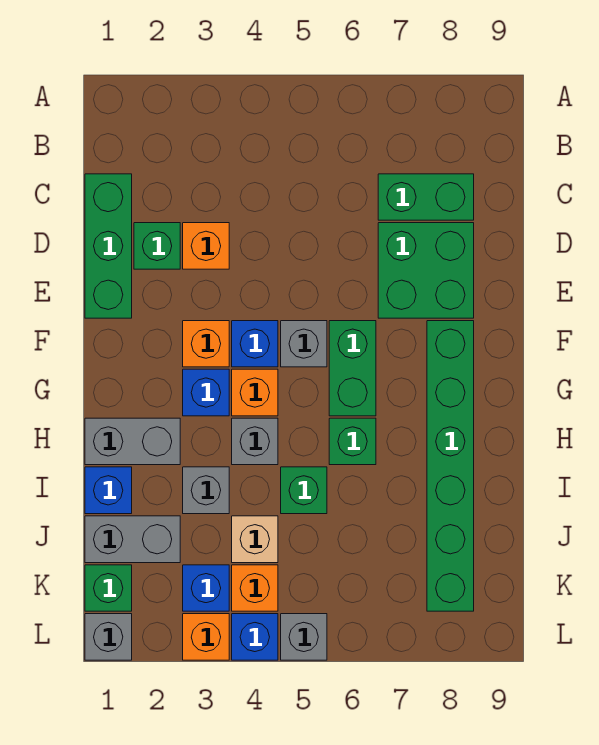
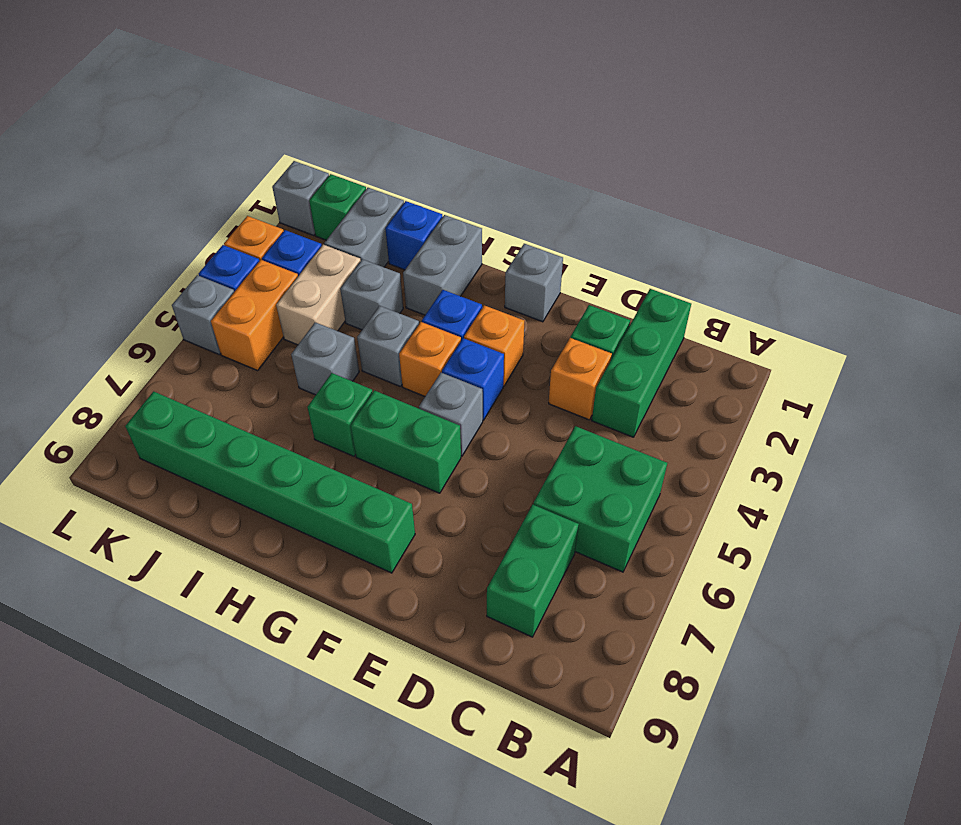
green 1x3 brick [85,174,132,318] -> green 1x3 brick turned to [592,289,691,437]
green 2x2 brick [378,223,474,318] -> green 2x2 brick moved to [533,426,667,572]
none -> grey 1x1 brick [505,244,563,322]
green 1x1 brick [281,467,327,514] -> grey 1x1 brick [291,322,359,395]
tan 1x1 brick [232,516,278,563] -> tan 1x2 brick [276,245,361,345]
orange 1x1 brick [232,565,278,611] -> orange 1x2 brick [211,260,298,371]

